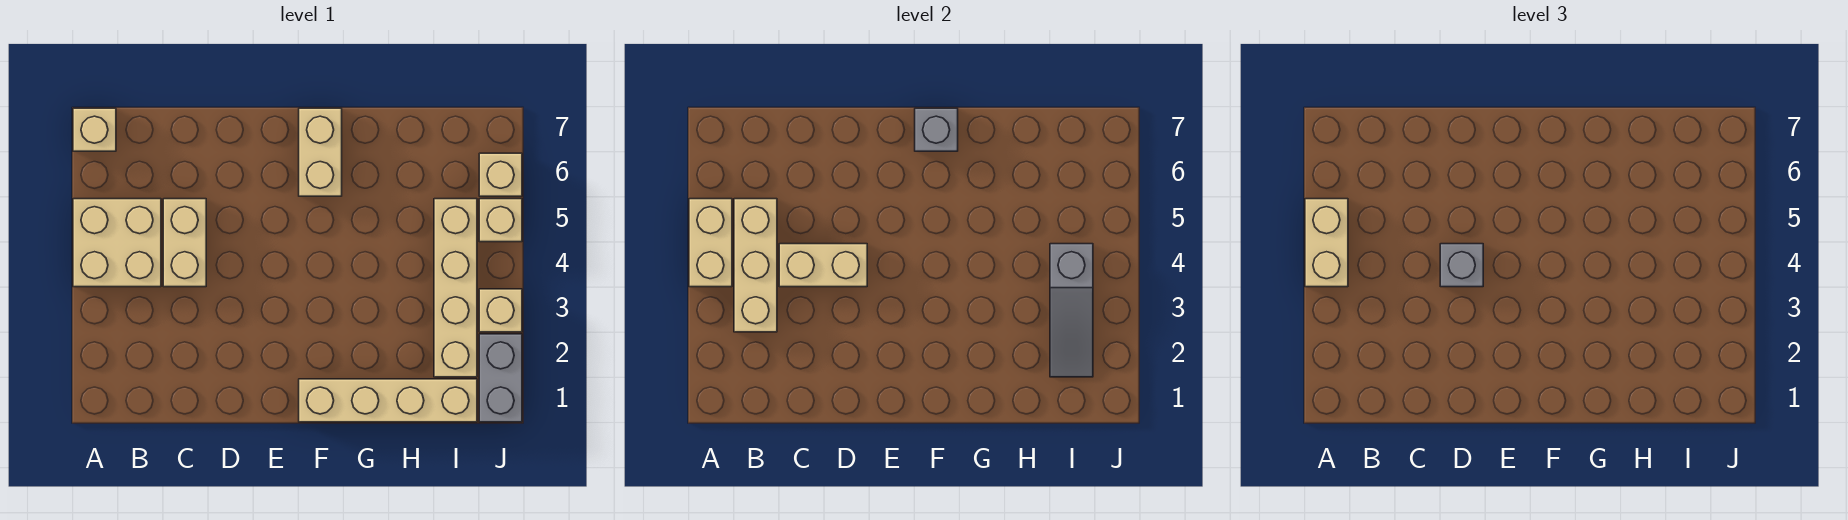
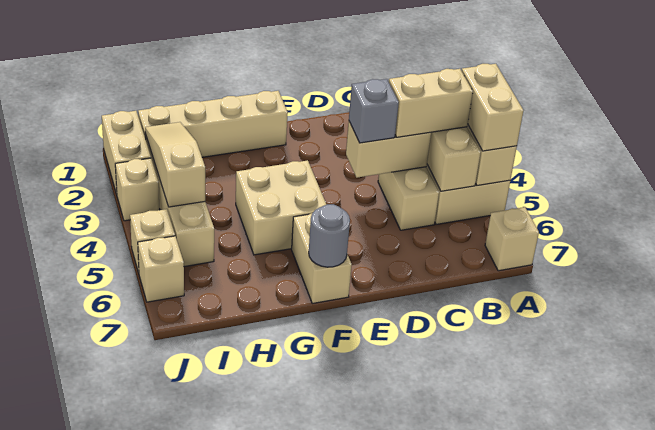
none -> tan 1x2 brick [389,69,473,137]
none -> tan 2x2 brick [236,160,327,255]
grey 1x1 brick [915,108,958,151] -> grey 1x1 round brick [309,204,350,267]
grey 1x3 slope [1050,244,1093,377] -> tan 1x3 slope [145,122,205,207]
grey 1x2 brick [479,334,522,422] -> tan 1x2 brick [102,111,151,194]

